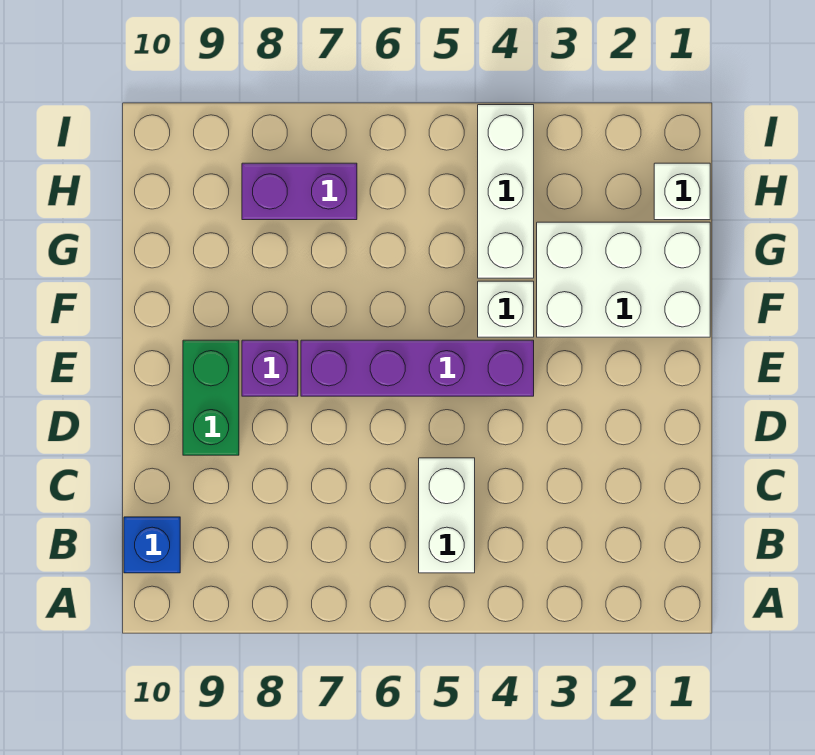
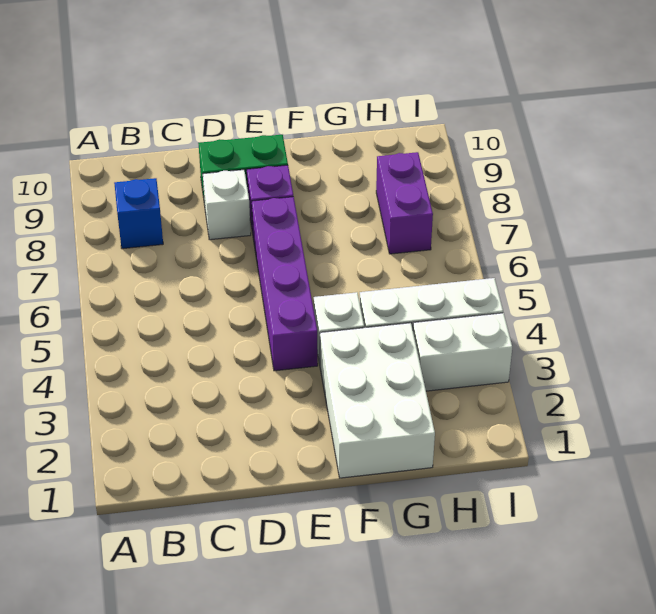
white 1x2 brick [419,458,475,573] -> white 1x2 brick moved to [413,313,512,391]
blue 1x1 brick [124,517,180,573] -> blue 1x1 brick moved to [114,178,163,249]
white 1x1 brick [654,163,710,220] -> white 1x1 brick moved to [203,170,251,240]

